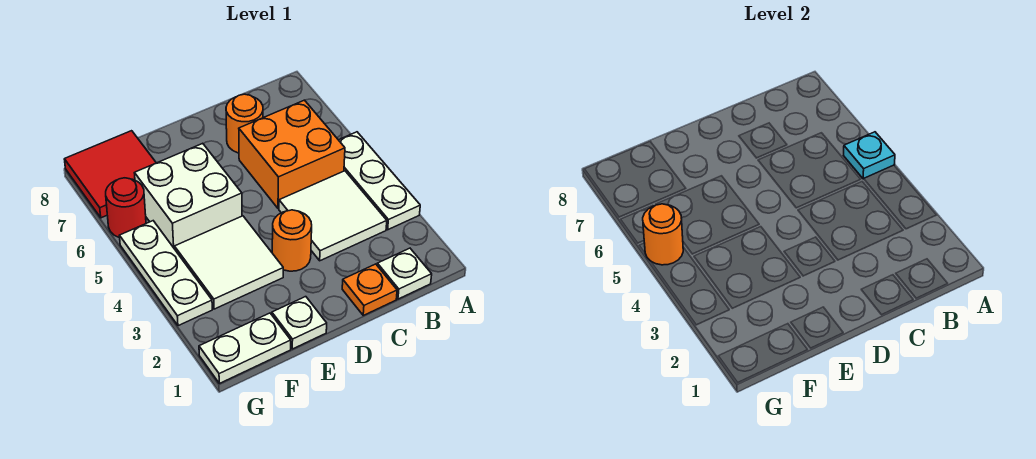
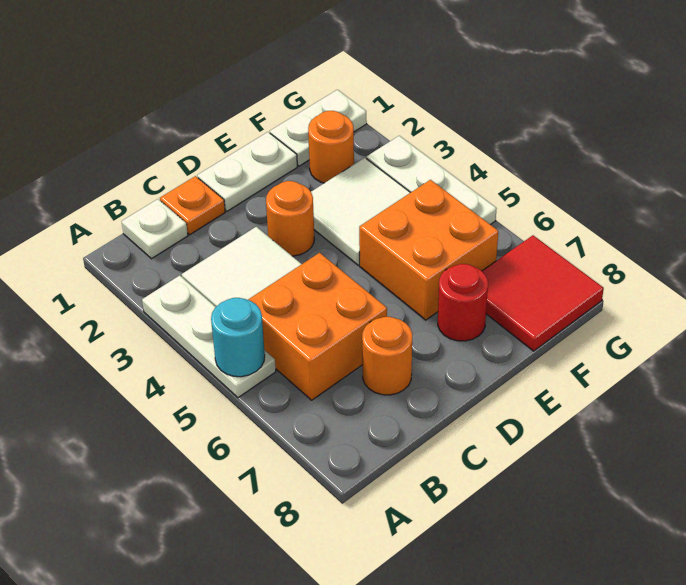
cyan 1x1 plate [844,132,895,179] -> cyan 1x1 round brick [211,298,265,377]
white 1x1 plate [272,297,327,349] -> white 1x2 plate [197,132,297,211]
white 2x2 brick [135,143,242,249] -> orange 2x2 brick [359,180,498,320]
orange 1x1 round brick [643,204,683,265] -> orange 1x1 round brick moved to [308,111,354,183]
red 1x1 round brick [106,178,146,238] -> red 1x1 round brick moved to [438,264,488,341]

